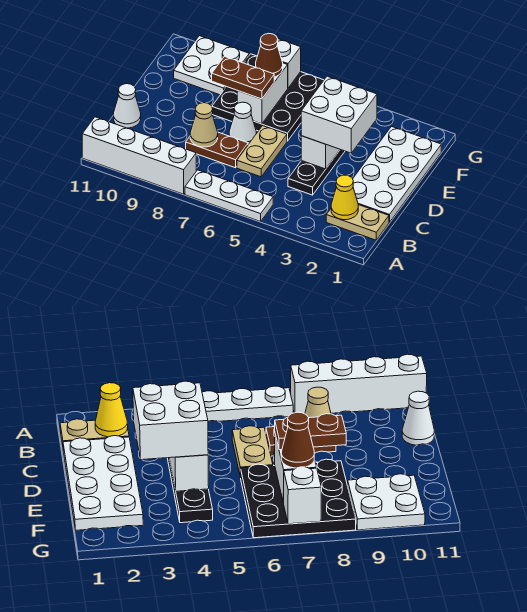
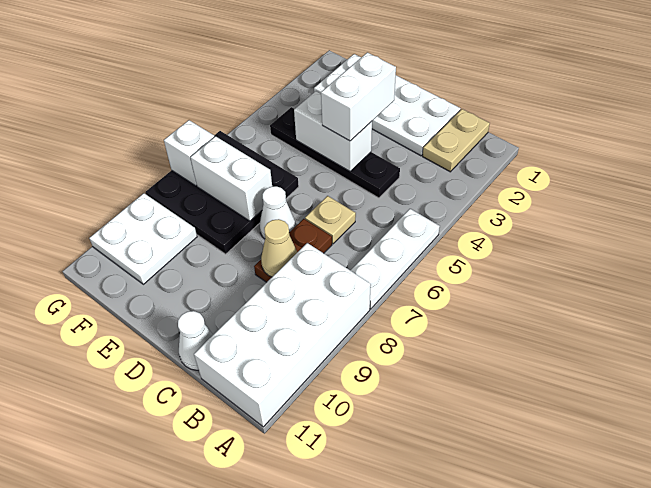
white 1x4 brick [82,117,196,194] -> white 2x4 brick [194,243,371,427]
yellow 1x1 cone [331,175,358,220] -> none
tan 1x2 plate [237,126,287,177] -> tan 1x1 plate [305,196,356,244]
white 2x2 brick [301,76,377,153] -> white 1x2 brick [321,52,396,141]
brown 1x2 plate [212,56,274,99] -> none
brown 1x1 cone [256,33,283,77] -> none

